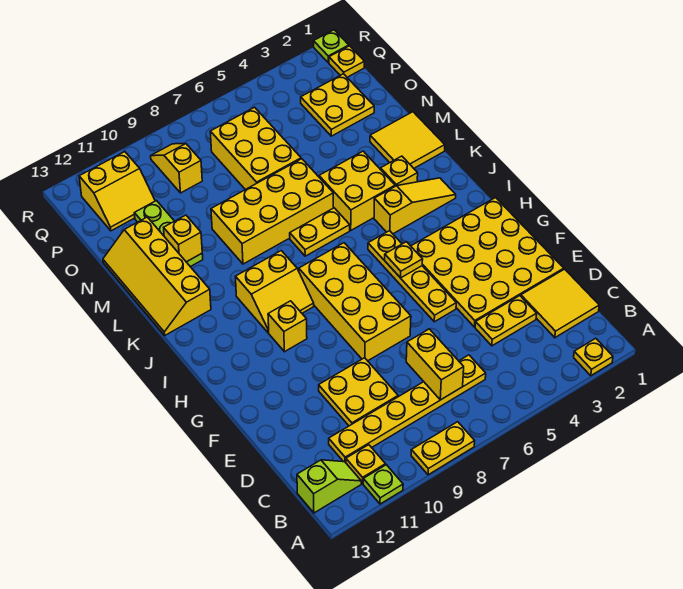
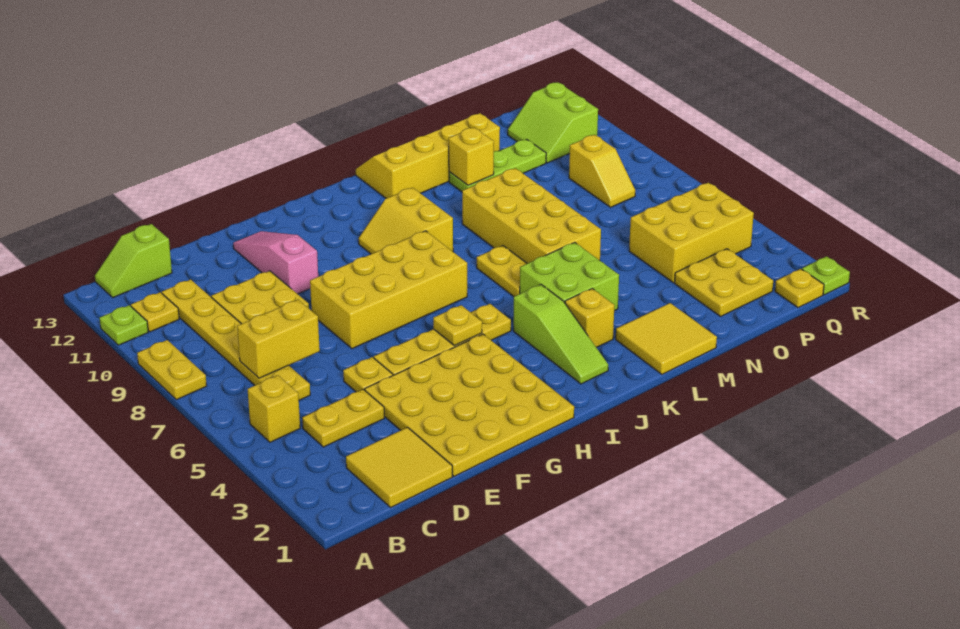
yellow 1x1 plate [574,338,613,376] -> yellow 1x1 plate moved to [343,357,393,392]
lime 1x2 slope [297,460,361,513] -> lime 1x2 slope turned to [95,224,172,297]
yellow 1x2 plate [475,296,537,346] -> yellow 1x2 plate turned to [302,389,384,447]
none -> pink 1x3 slope [233,231,318,294]
yellow 1x1 brick [268,301,307,352] -> yellow 1x1 brick moved to [248,375,300,442]
yellow 1x3 slope [374,178,456,234] -> lime 1x3 slope [513,285,608,384]
yellow 2x2 brick [319,151,395,230] -> lime 2x2 brick [520,242,619,311]
yellow 2x3 brick [210,107,301,190] -> yellow 2x3 brick moved to [629,183,754,283]
yellow 1x2 slope [151,144,202,193] -> yellow 1x2 slope turned to [569,135,635,207]
yellow 2x2 slope [79,152,155,231] -> lime 2x2 slope [508,82,598,163]

